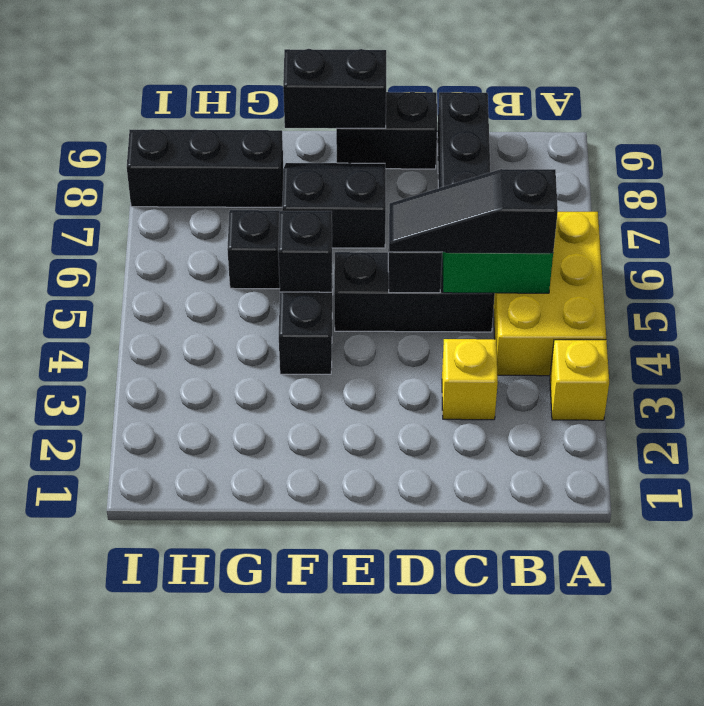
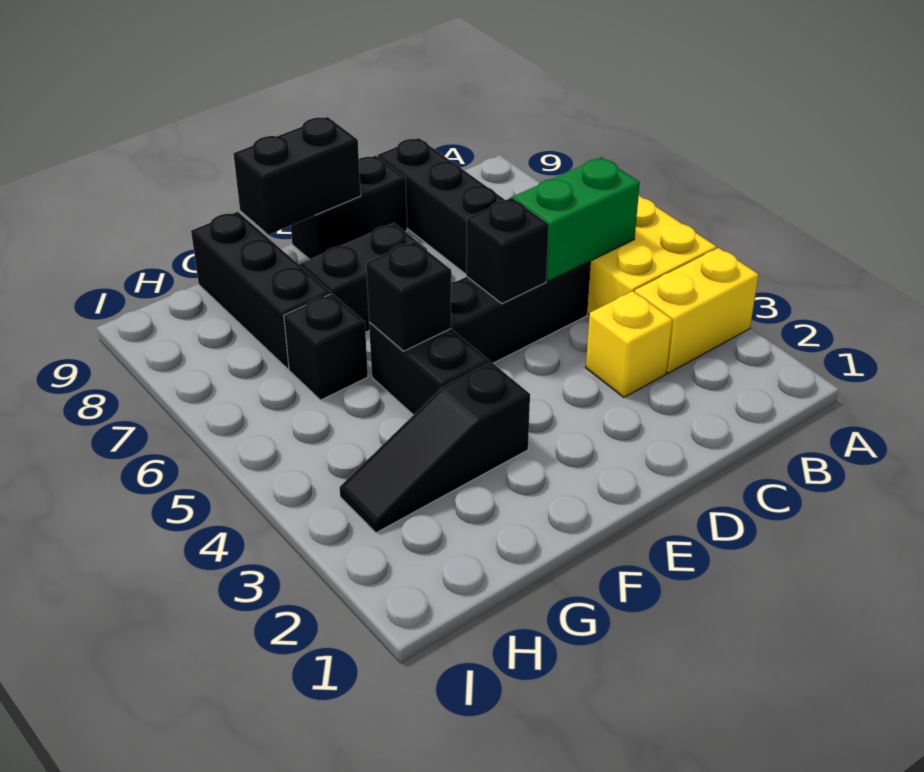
yellow 1x1 brick [550,340,609,420] -> yellow 1x2 brick [635,248,759,373]
black 1x3 slope [389,169,558,253] -> black 1x3 slope moved to [339,362,530,533]
black 1x3 brick [127,129,284,207] -> black 1x3 brick turned to [191,212,331,369]

